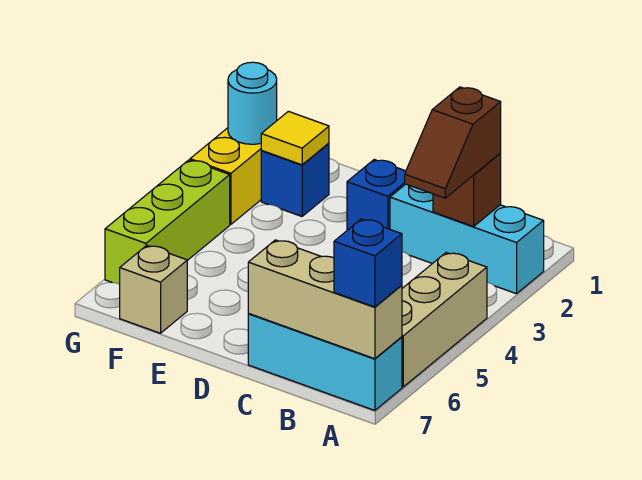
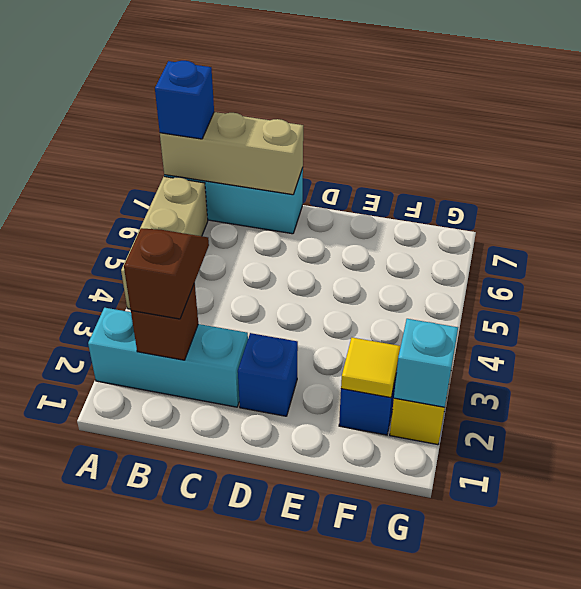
tan 1x1 brick [120,245,187,333] -> none
cyan 1x1 round brick [228,62,277,144] -> cyan 1x1 brick [394,319,458,407]
lime 1x3 brick [105,160,230,284] -> none

